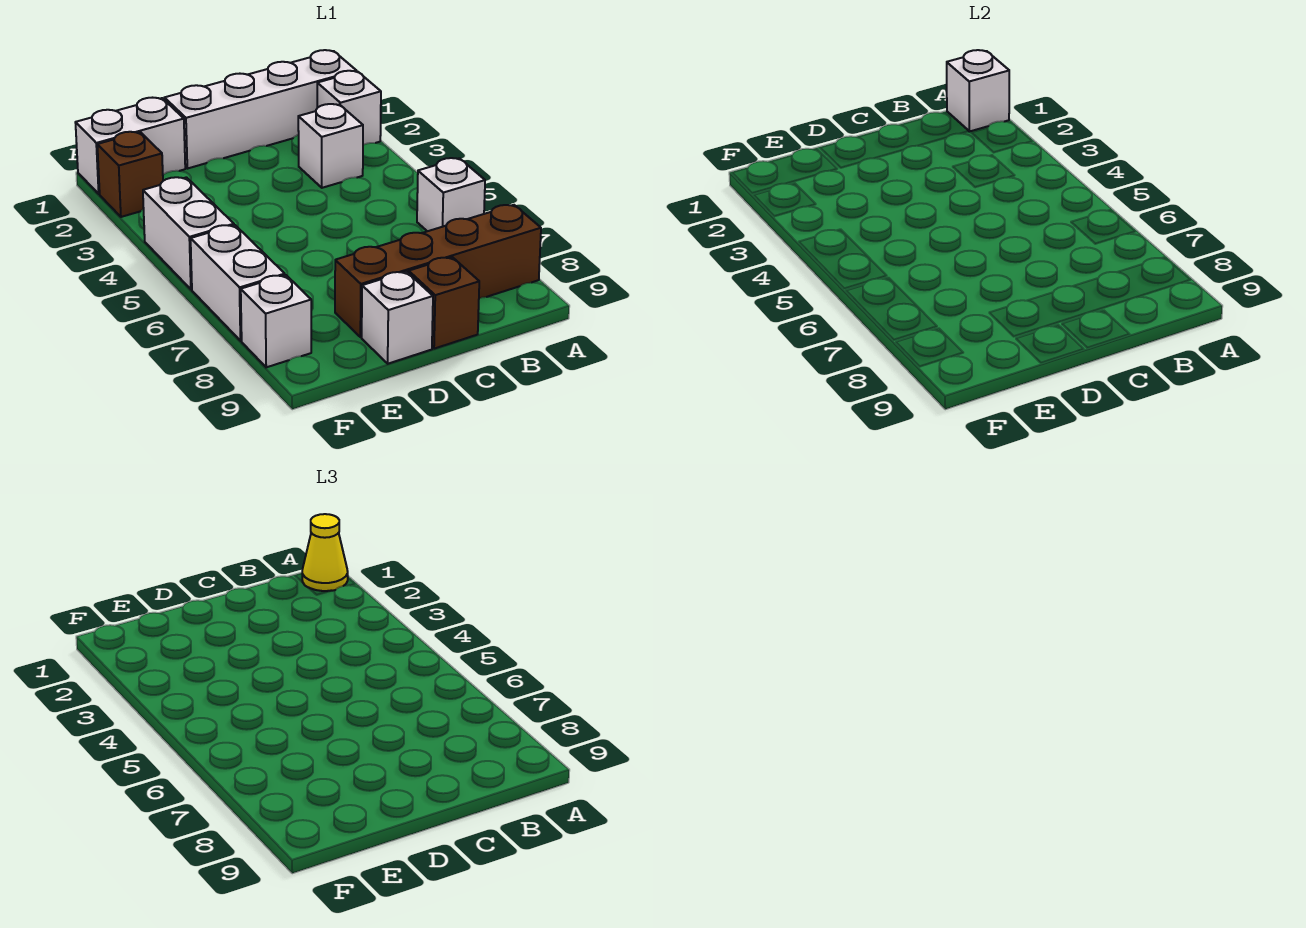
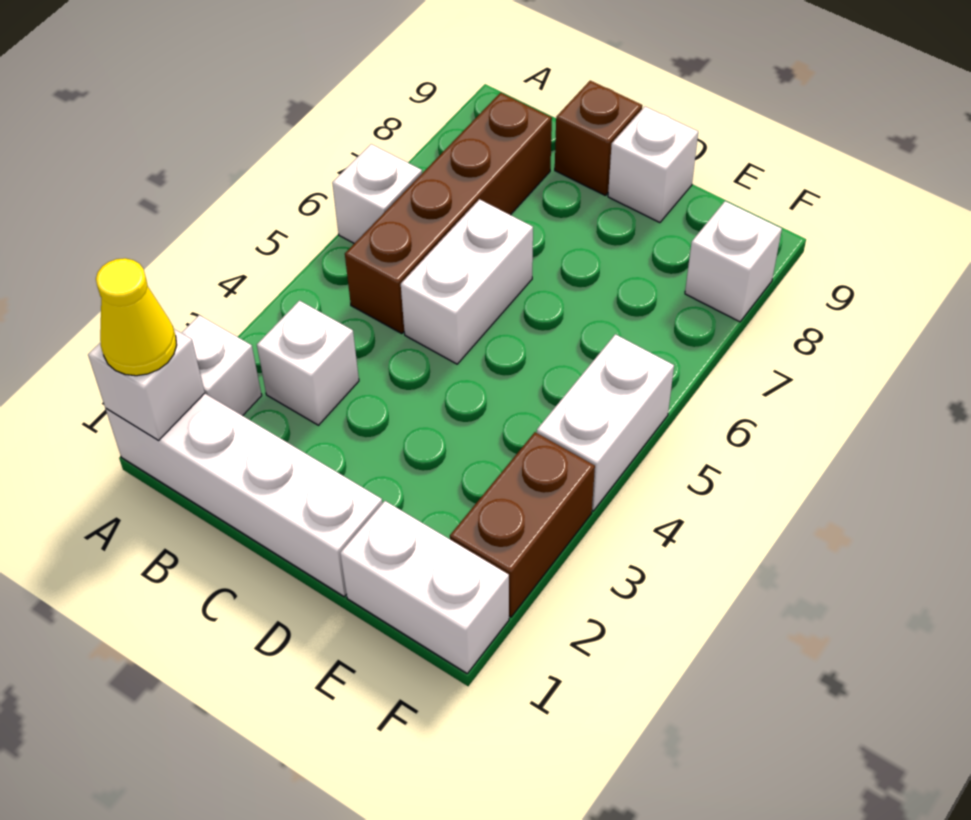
brown 1x4 brick [335,205,541,337] -> brown 1x4 brick turned to [345,93,552,334]
brown 1x1 brick [97,132,163,217] -> brown 1x2 brick [450,432,595,617]
white 1x2 brick [191,225,285,341] -> white 1x2 brick moved to [401,199,533,364]

